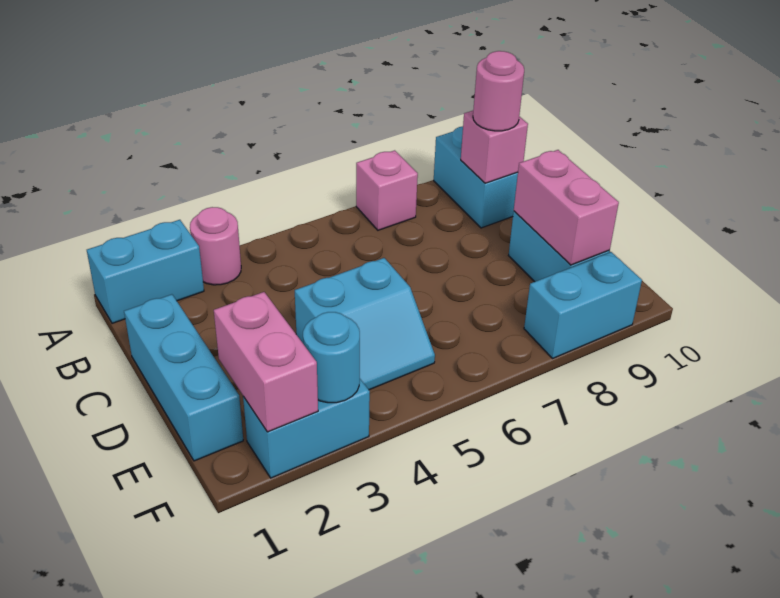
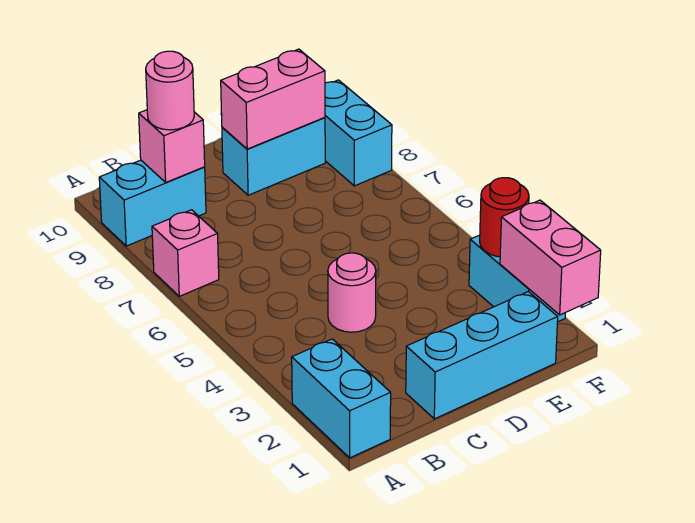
pink 1x1 round brick [190,207,241,285] -> pink 1x1 round brick moved to [328,253,376,332]
cyan 2x2 slope [295,258,435,390] -> none
pink 1x2 brick [214,292,318,432] -> pink 1x2 brick turned to [500,200,601,315]
cyan 1x1 round brick [303,312,360,403] -> red 1x1 round brick [480,178,529,257]

